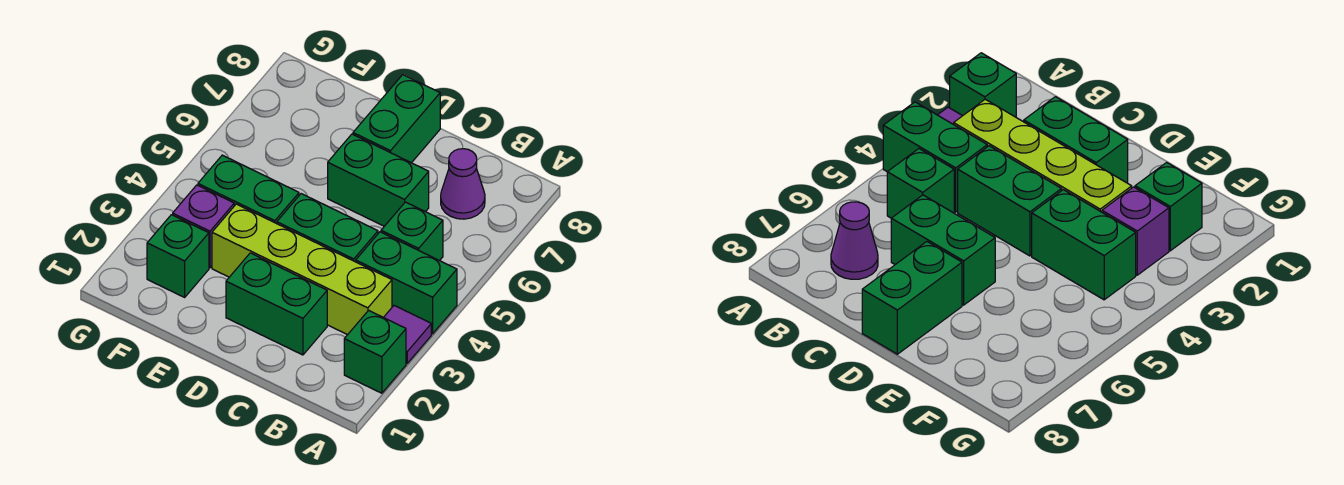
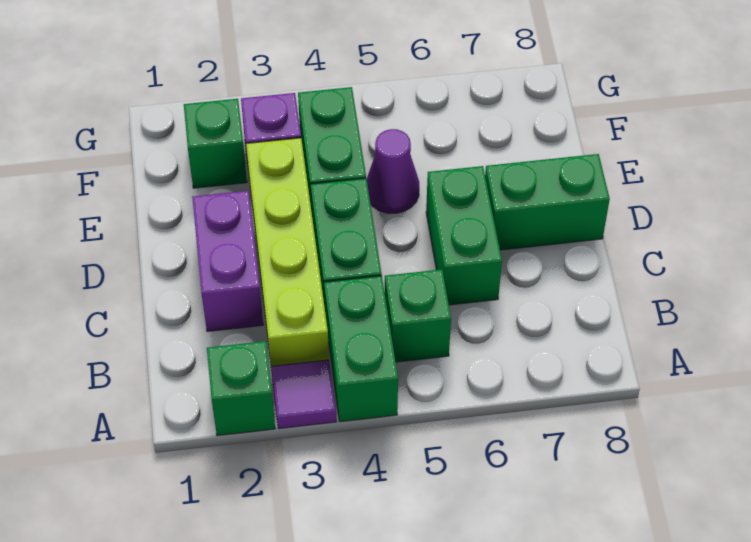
purple 1x1 cone [441,149,485,219] -> purple 1x1 cone moved to [367,129,419,213]
green 1x2 brick [226,253,327,355] -> purple 1x2 brick [192,191,263,332]

